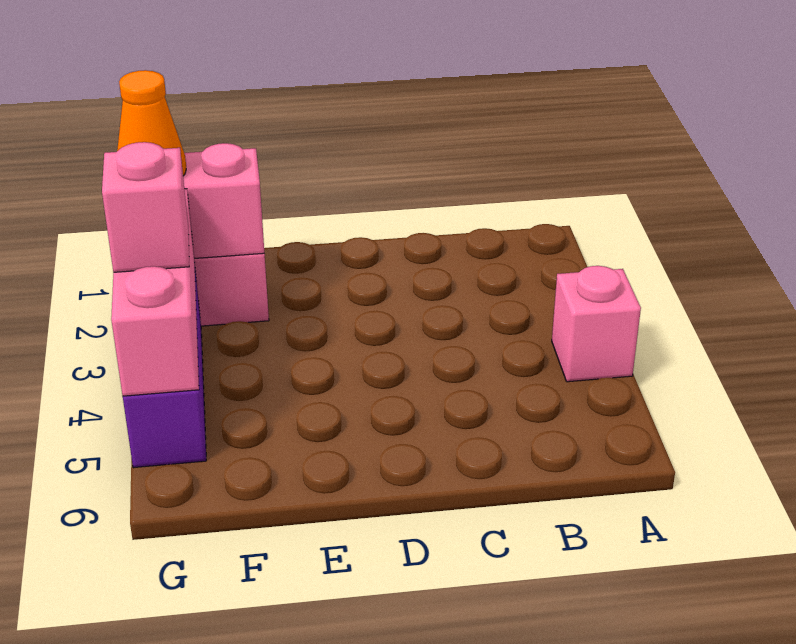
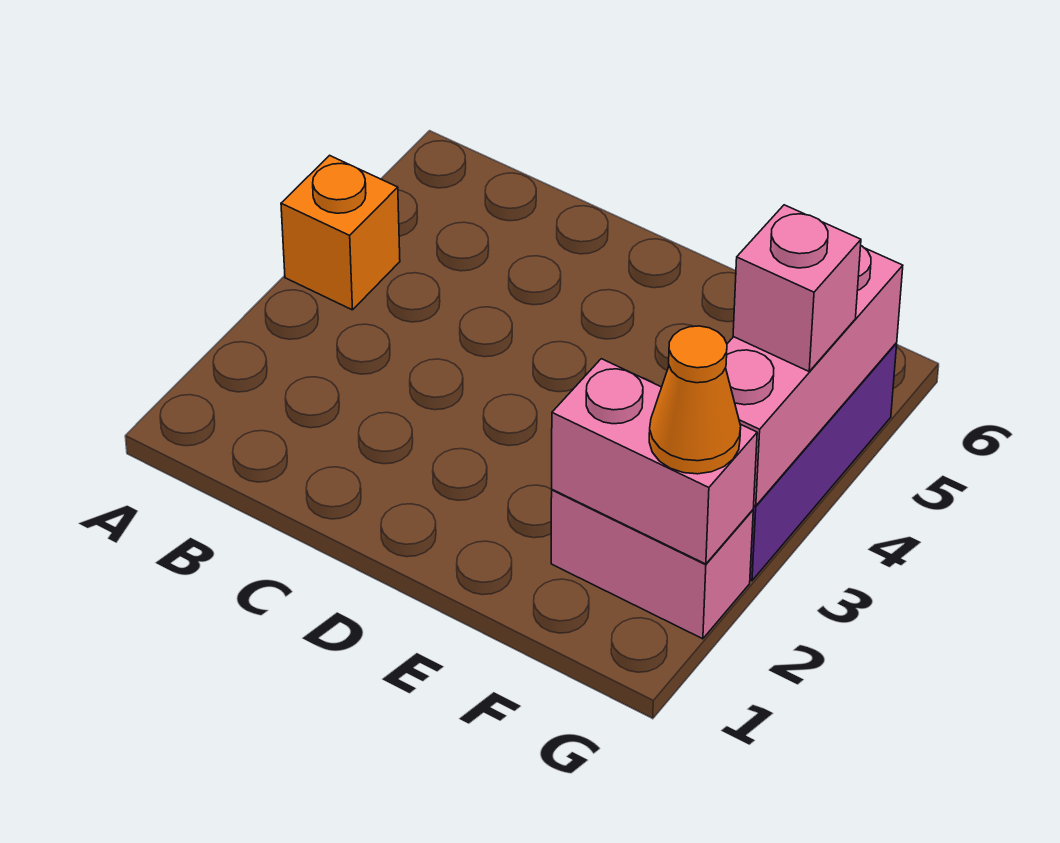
pink 1x1 brick [552,266,641,382] -> orange 1x1 brick [281,155,400,310]

